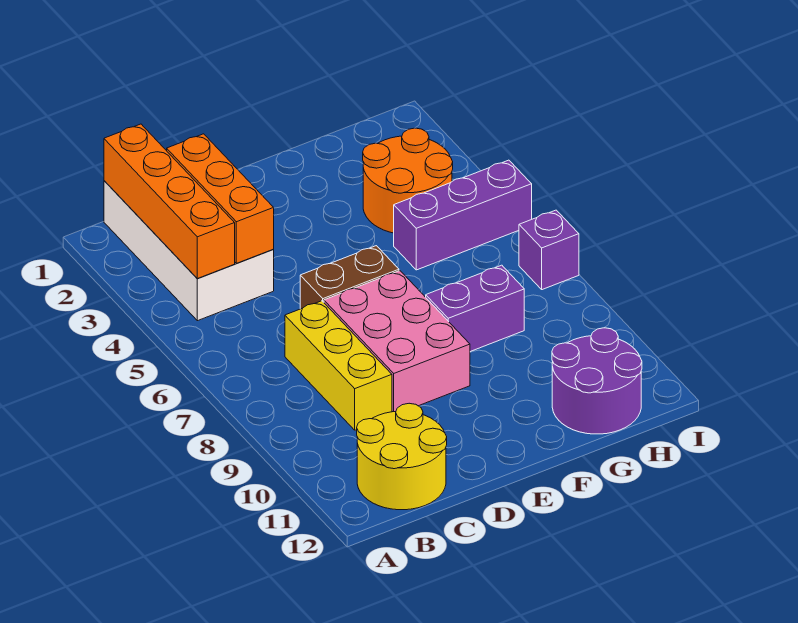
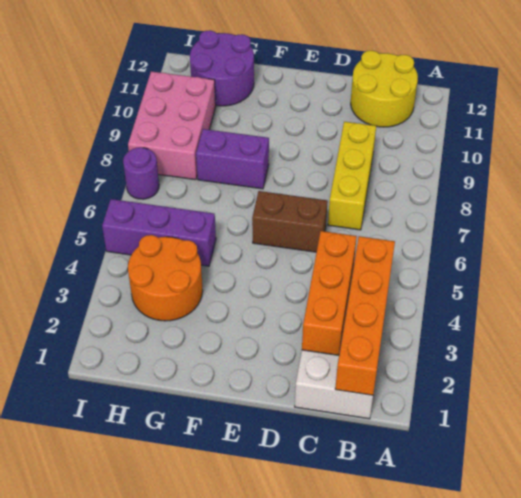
pink 2x3 brick [324,271,470,412] -> pink 2x3 brick moved to [128,71,216,180]
purple 1x1 brick [519,210,579,290] -> purple 1x1 round brick [123,147,159,199]

